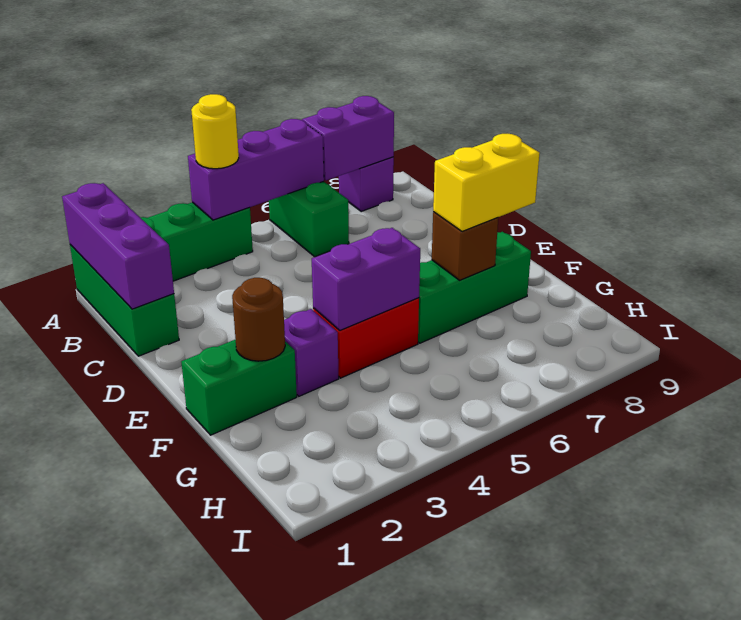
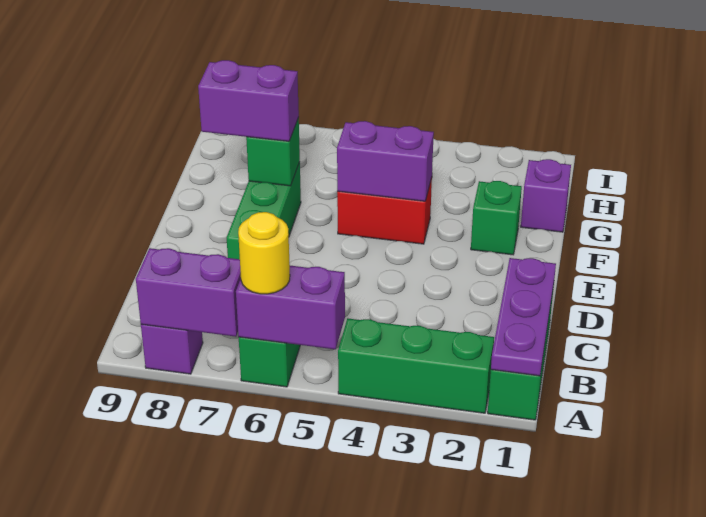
purple 1x3 brick [62,183,174,309] -> purple 1x3 plate [491,258,556,376]
purple 1x3 brick [188,119,324,220] -> purple 1x2 brick [236,266,345,349]
yellow 1x1 round brick [191,94,239,169] -> yellow 1x1 round brick moved to [238,212,290,294]
green 1x2 brick [181,339,297,435] -> green 1x1 brick [471,181,522,255]
brown 1x1 round brick [232,278,285,361] -> none
purple 1x1 brick [284,309,339,396] -> purple 1x1 brick moved to [521,159,571,232]
green 1x3 brick [418,232,531,343] -> green 1x3 brick turned to [227,162,301,259]
brown 1x1 brick [432,212,498,280] -> green 1x1 brick [246,118,300,186]
yellow 1x2 brick [433,134,540,231] -> purple 1x2 brick [198,60,299,141]

